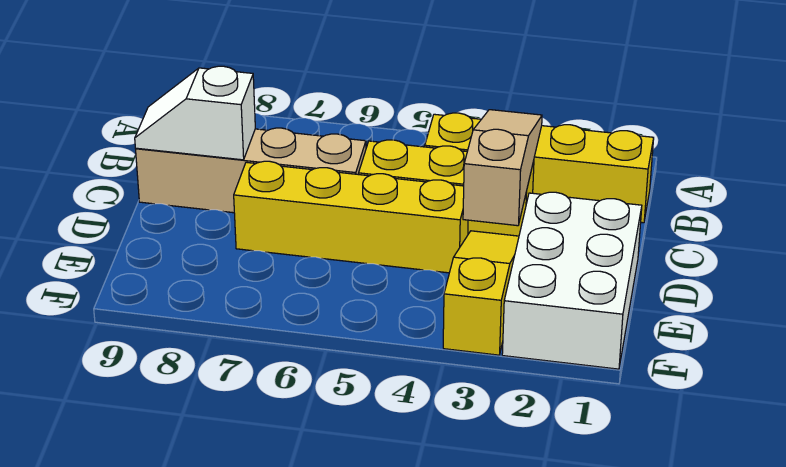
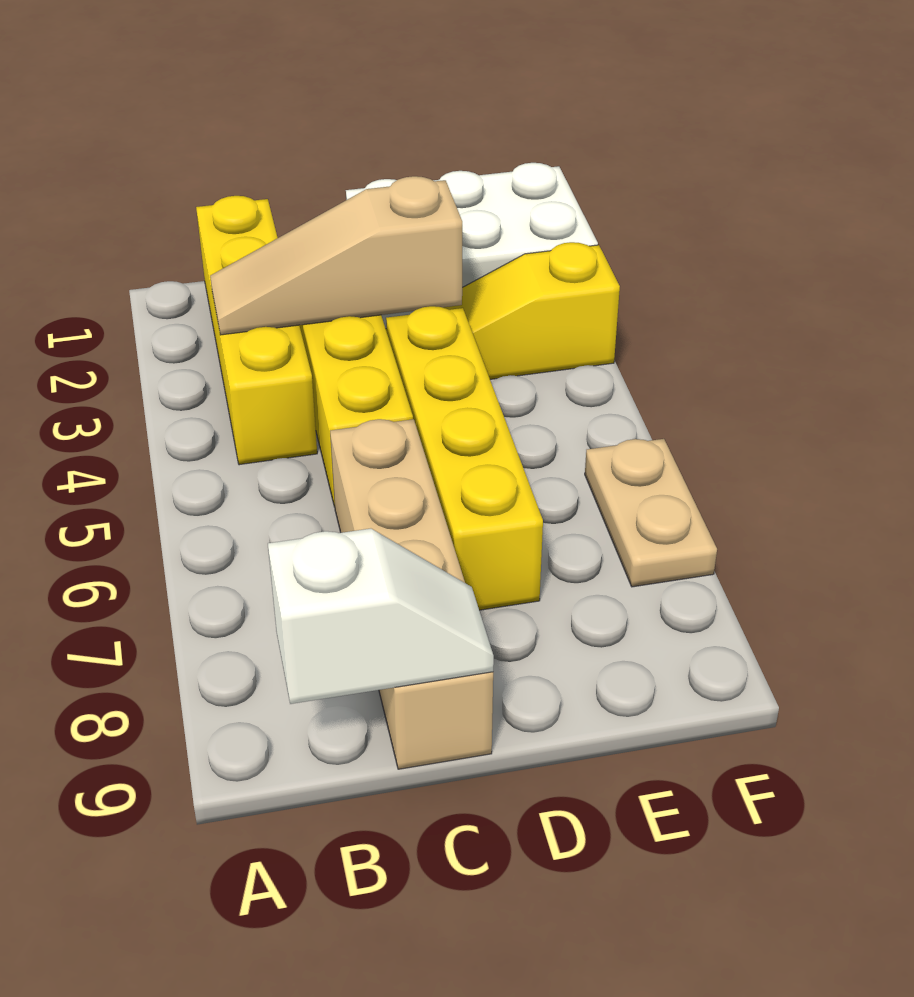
white 1x2 slope [135,66,255,160] -> white 1x2 slope turned to [268,529,494,704]
none -> tan 1x2 plate [585,439,717,587]

